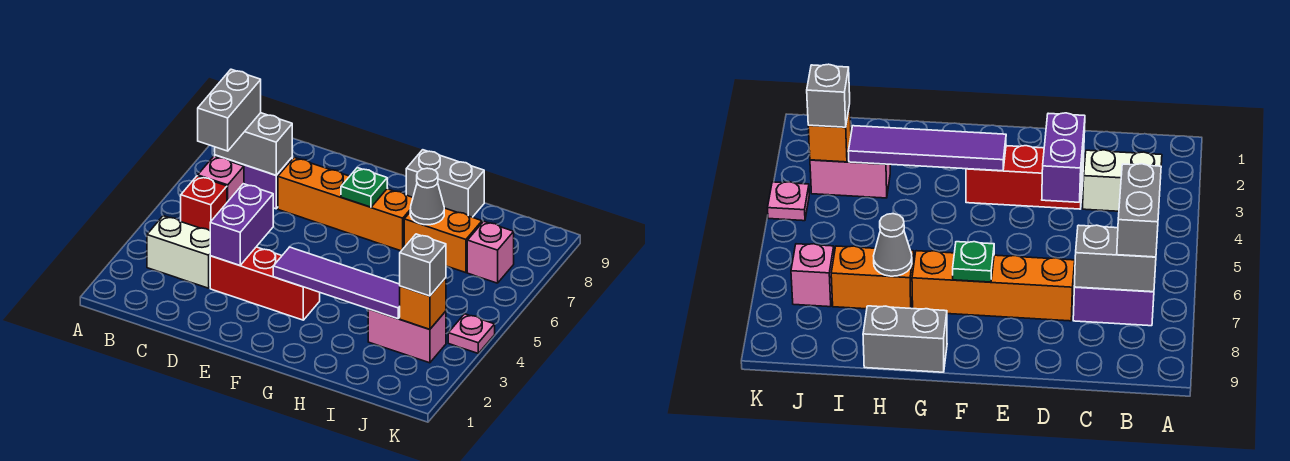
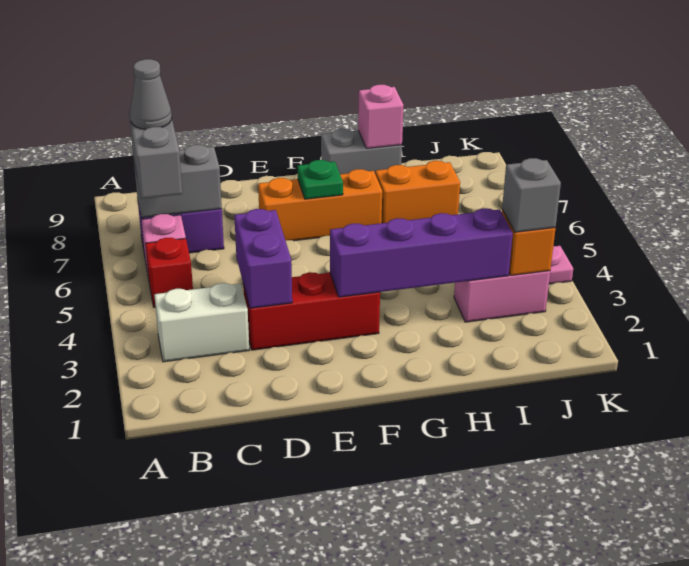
orange 1x4 brick [278,158,413,251] -> orange 1x3 brick [258,169,382,241]
purple 1x4 tile [273,247,400,319] -> purple 1x4 brick [330,208,513,297]
grey 1x1 cone [410,168,444,225] -> grey 1x1 cone moved to [130,59,172,129]
pink 1x1 brick [467,221,514,283] -> pink 1x1 brick moved to [358,85,403,148]

